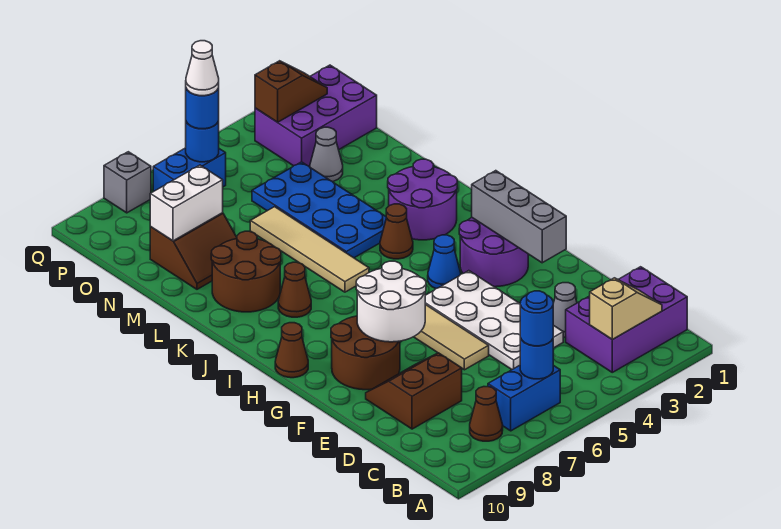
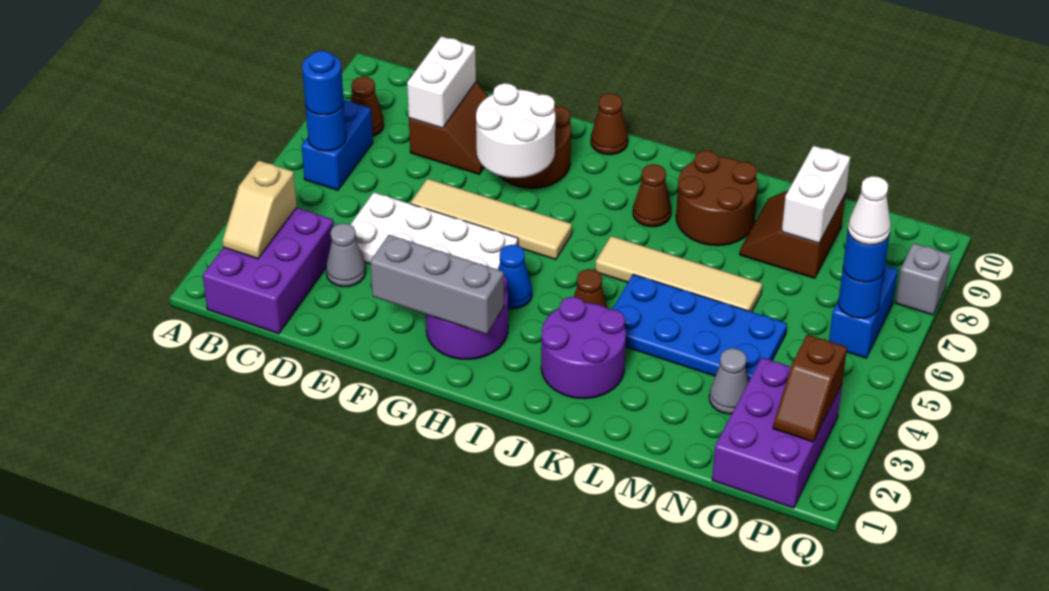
none -> white 1x2 brick [407,36,476,128]

